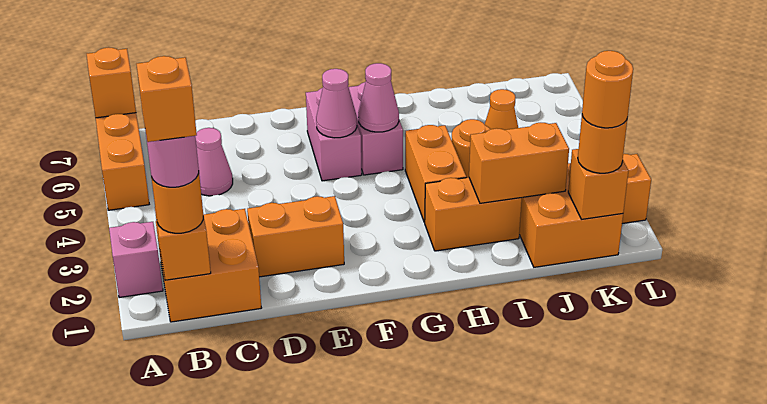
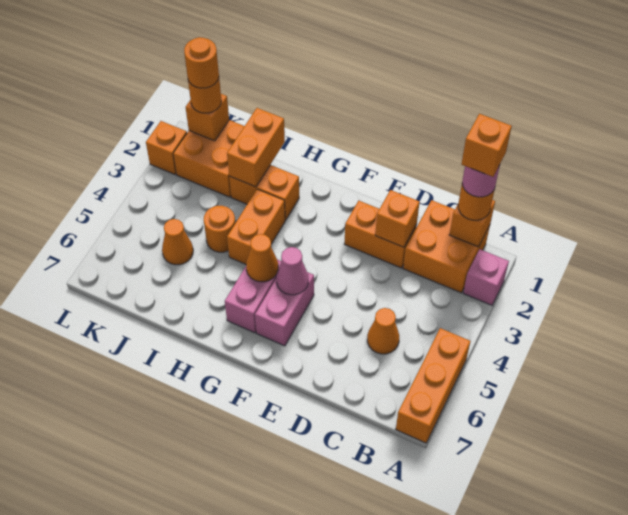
orange 1x1 brick [87,47,136,118] -> orange 1x1 brick moved to [375,190,420,247]
pink 1x1 cone [195,128,233,196] -> orange 1x1 cone [367,308,399,354]
pink 1x1 cone [358,63,399,132] -> orange 1x1 cone [246,234,278,282]
orange 1x2 brick [469,123,569,203] -> orange 1x2 brick turned to [227,108,285,187]

